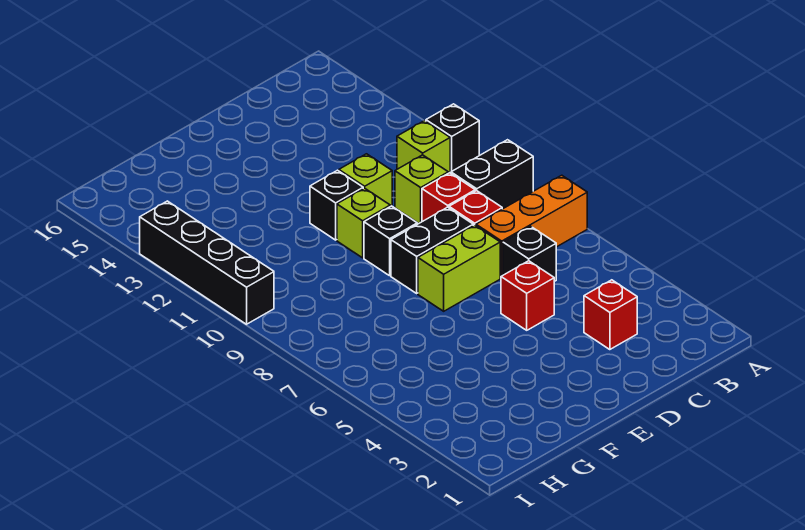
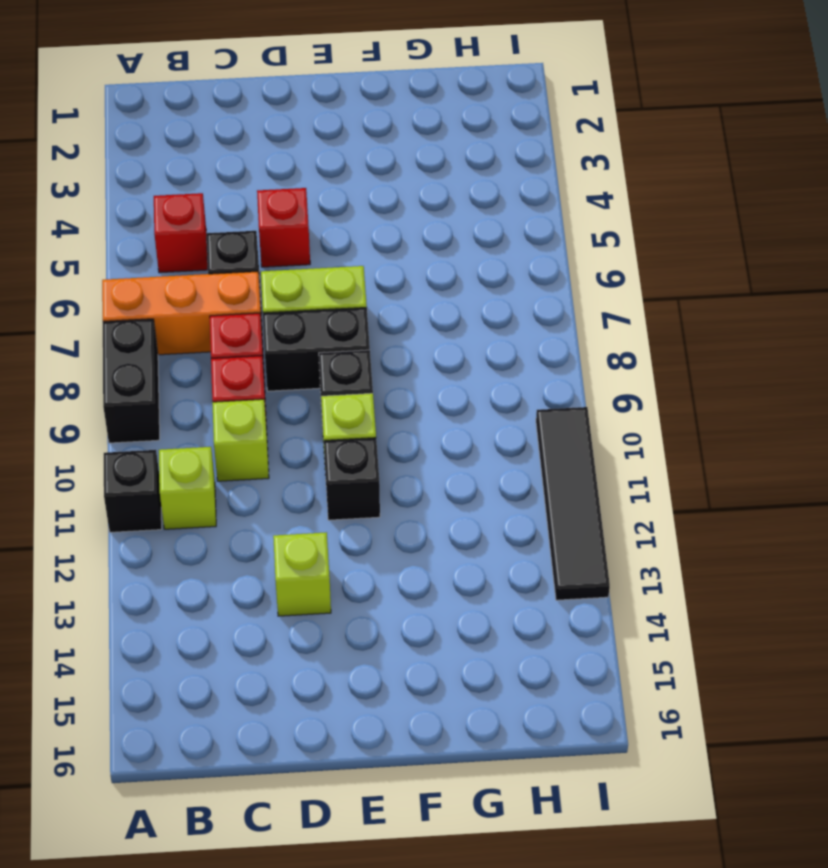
black 1x2 brick [451,140,533,209] -> black 1x2 brick turned to [103,319,160,443]
red 1x1 brick [584,280,637,350] -> red 1x1 brick moved to [154,193,208,273]
lime 1x1 brick [339,154,392,206] -> lime 1x1 brick moved to [273,532,331,616]
black 1x4 brick [140,201,274,324] -> black 1x4 tile [536,407,610,600]

